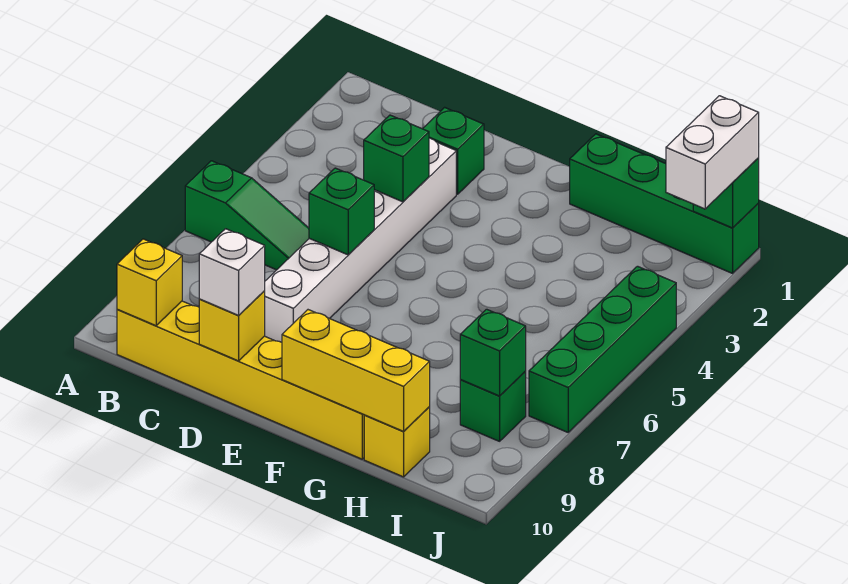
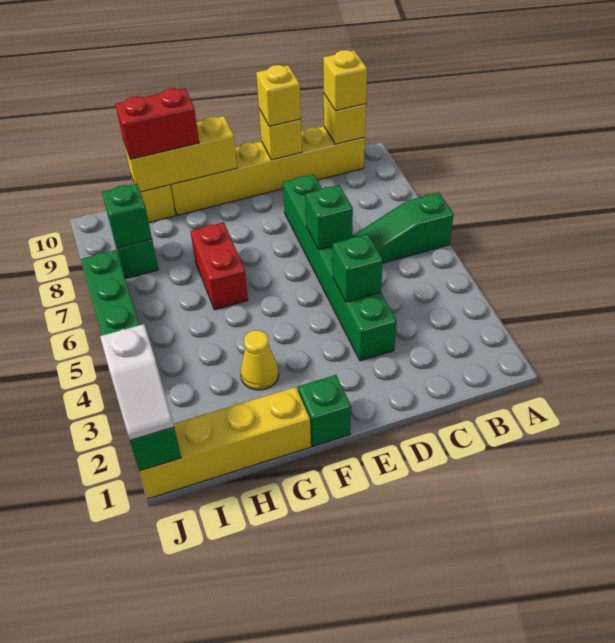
none -> yellow 1x1 brick [323,50,367,111]
green 1x1 brick [423,107,484,194] -> green 1x1 brick moved to [298,375,351,446]
white 1x6 brick [265,138,456,342] -> green 1x6 brick [283,174,397,361]
white 1x1 brick [199,229,265,315] -> yellow 1x1 brick [256,65,301,126]
green 1x4 brick [570,134,759,273] -> yellow 1x4 brick [139,387,311,499]
none -> yellow 1x1 cone [240,330,279,390]
none -> red 1x2 brick [190,222,248,310]
none -> red 1x2 brick [115,88,199,159]
white 1x2 brick [666,96,759,209] -> white 1x2 slope [100,324,174,440]

